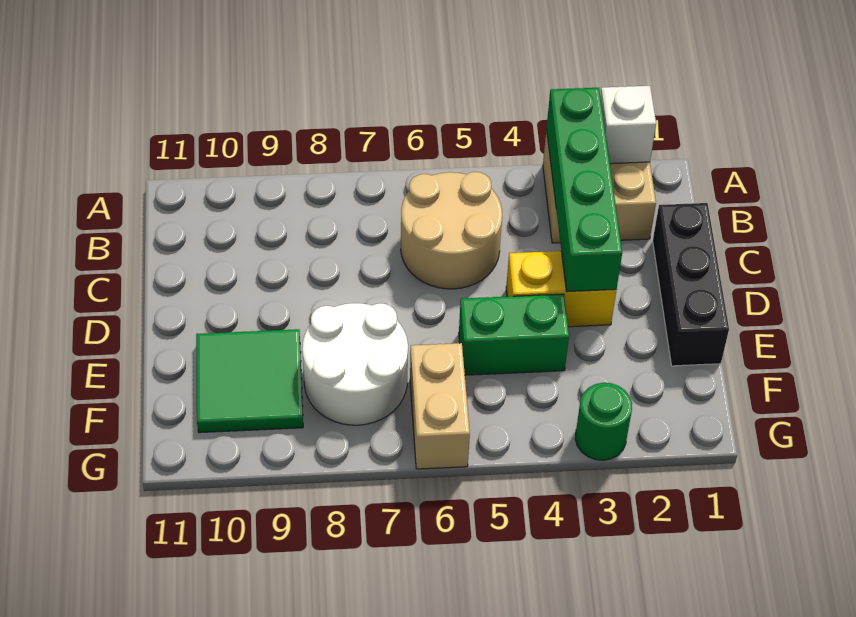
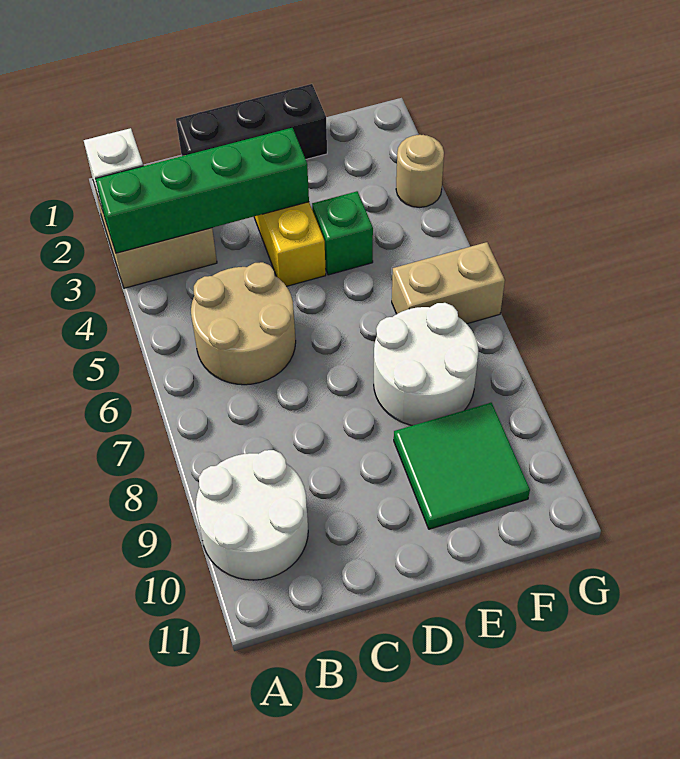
none -> white 2x2 round brick [196,450,308,580]
green 1x2 brick [459,294,569,375] -> green 1x1 brick [312,191,373,275]
green 1x1 round brick [575,383,632,460] -> tan 1x1 round brick [396,135,444,207]

